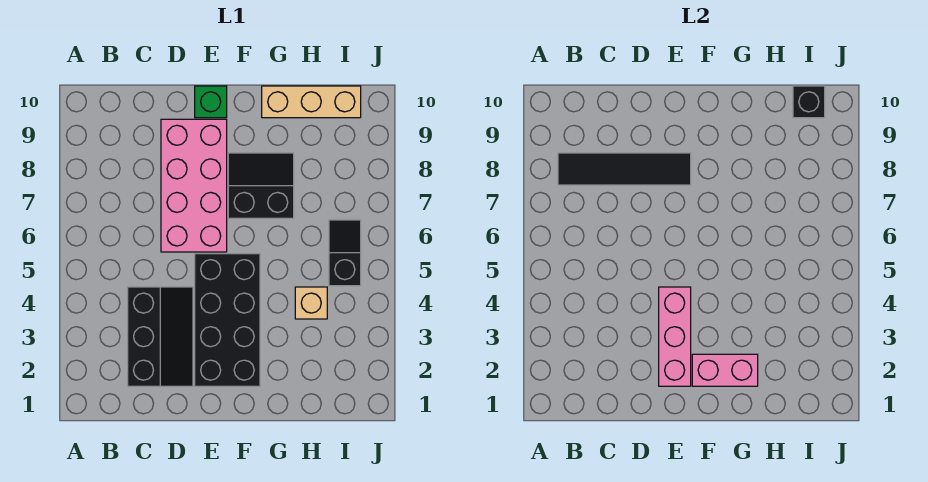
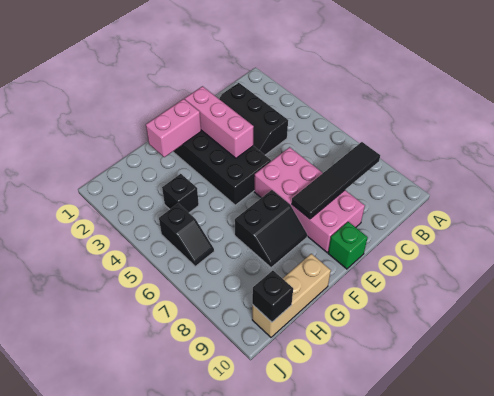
tan 1x1 brick [295,287,327,319] -> black 1x1 brick [162,174,199,213]

